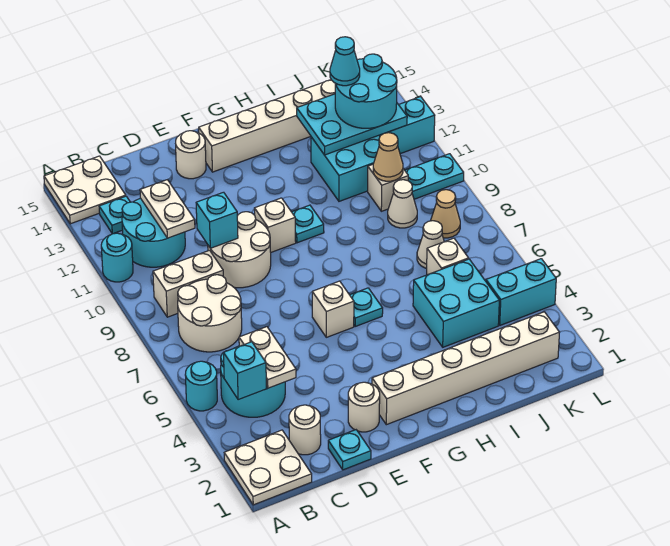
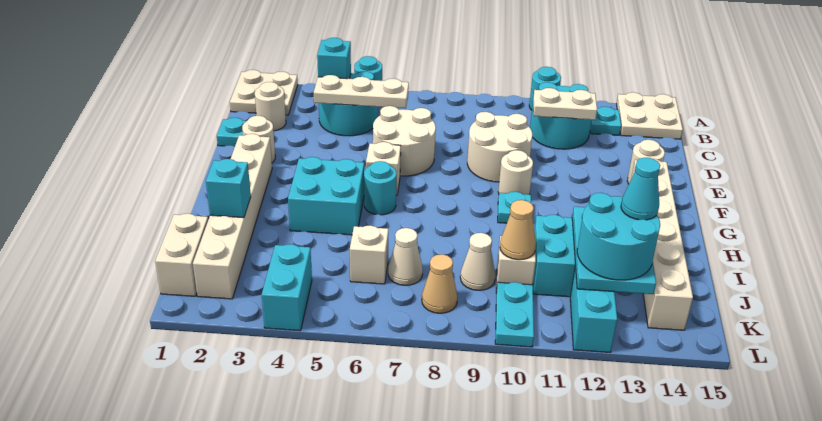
white 2x2 round brick [178,275,242,352] -> white 2x2 round brick moved to [373,106,436,176]
white 1x2 brick [153,250,223,317] -> white 1x2 brick moved to [155,213,208,296]
white 1x2 plate [239,327,296,388] -> white 1x3 plate [314,75,409,108]
cyan 1x1 brick [196,192,238,248] -> cyan 1x1 brick moved to [206,159,251,218]
white 1x1 brick [254,198,296,252] -> white 1x1 round brick [498,150,533,195]
cyan 1x1 plate [350,288,383,326] -> cyan 1x1 round brick [364,161,396,215]
cyan 2x2 brick [413,259,499,347] -> cyan 2x2 brick moved to [288,157,364,235]

